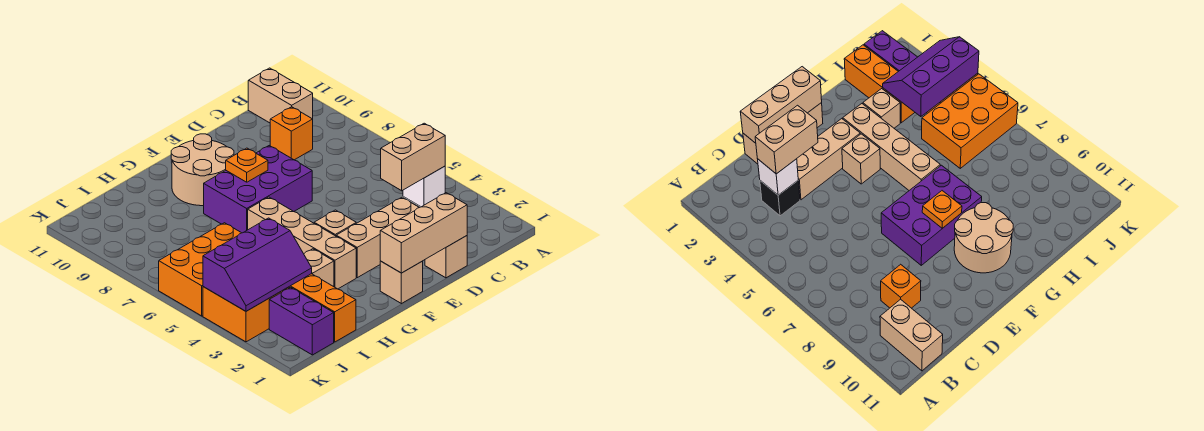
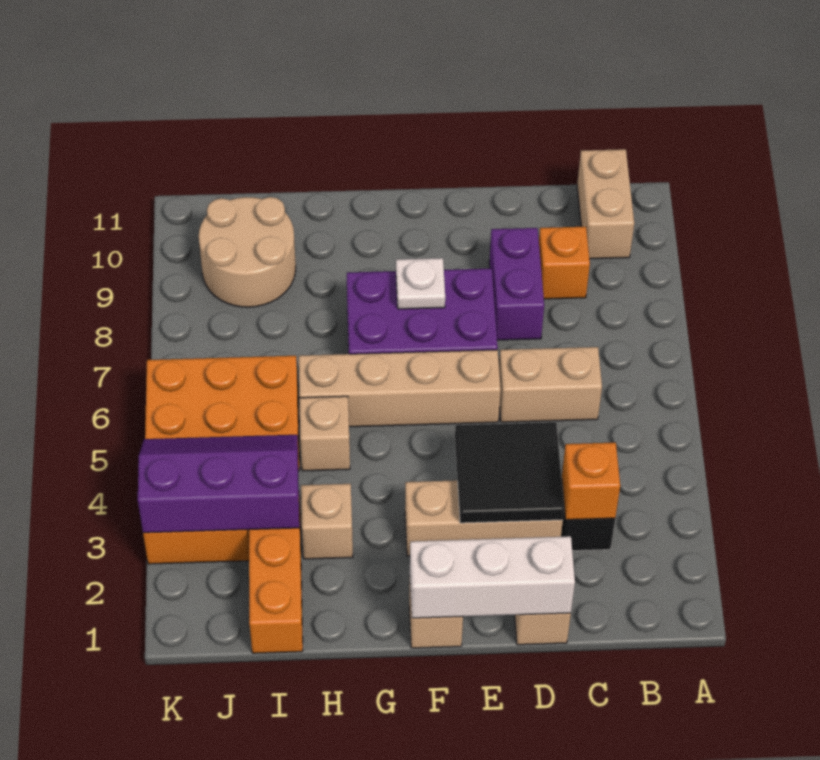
white 1x1 brick [403,166,445,207] -> orange 1x1 brick [562,442,620,520]
tan 1x2 brick [381,123,445,191] -> tan 1x2 brick moved to [499,347,602,422]
tan 1x3 brick [380,193,467,273] -> white 1x3 brick [410,536,575,618]
none -> black 2x2 tile [455,422,564,523]
tan 1x1 brick [314,210,356,236] -> tan 1x1 brick moved to [299,396,350,471]
orange 1x1 plate [226,148,268,182] -> white 1x1 plate [396,258,445,309]
tan 2x2 round brick [171,134,234,206] -> tan 2x2 round brick moved to [199,197,296,307]
tan 1x4 brick [248,197,356,289] -> tan 1x4 brick turned to [299,350,501,427]
purple 2x3 slope [203,218,312,311] -> purple 2x3 slope turned to [138,435,299,533]
purple 1x2 brick [269,287,334,355] -> purple 1x2 brick moved to [489,228,544,340]

